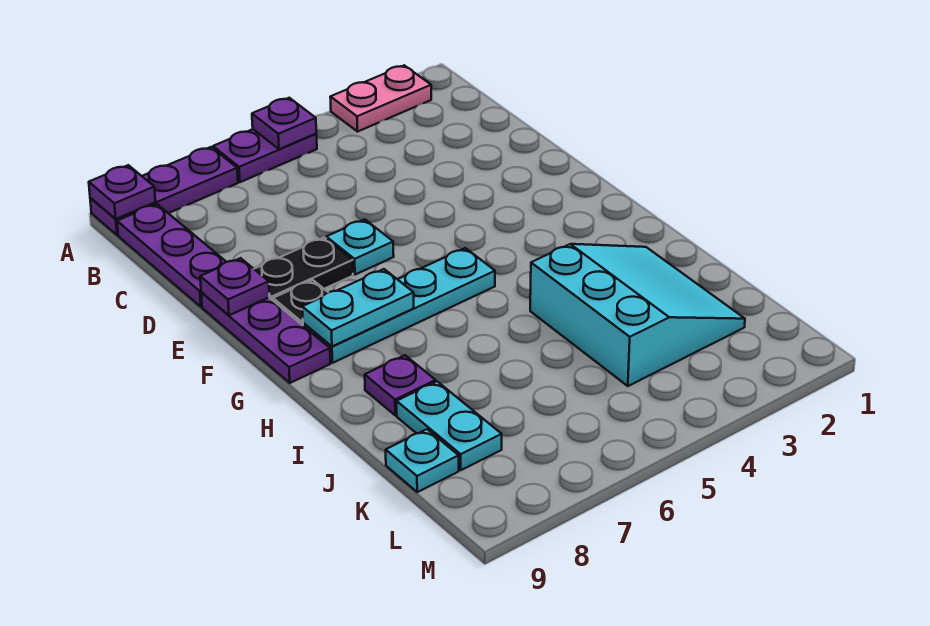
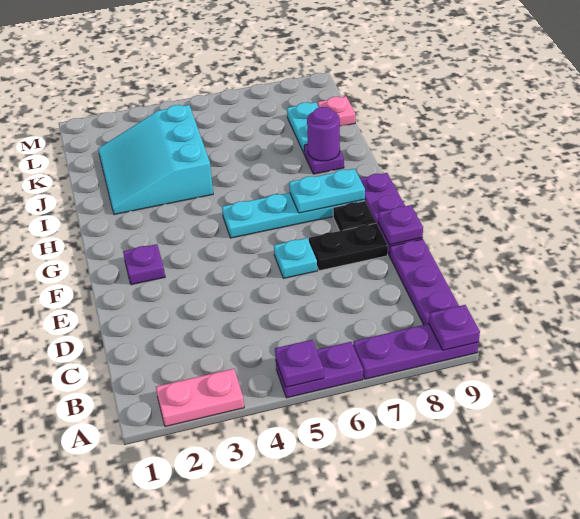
none -> purple 1x1 plate [123,244,165,285]
none -> purple 1x1 round brick [307,107,340,161]
cyan 1x1 plate [386,429,459,492] -> pink 1x1 plate [318,97,355,126]

